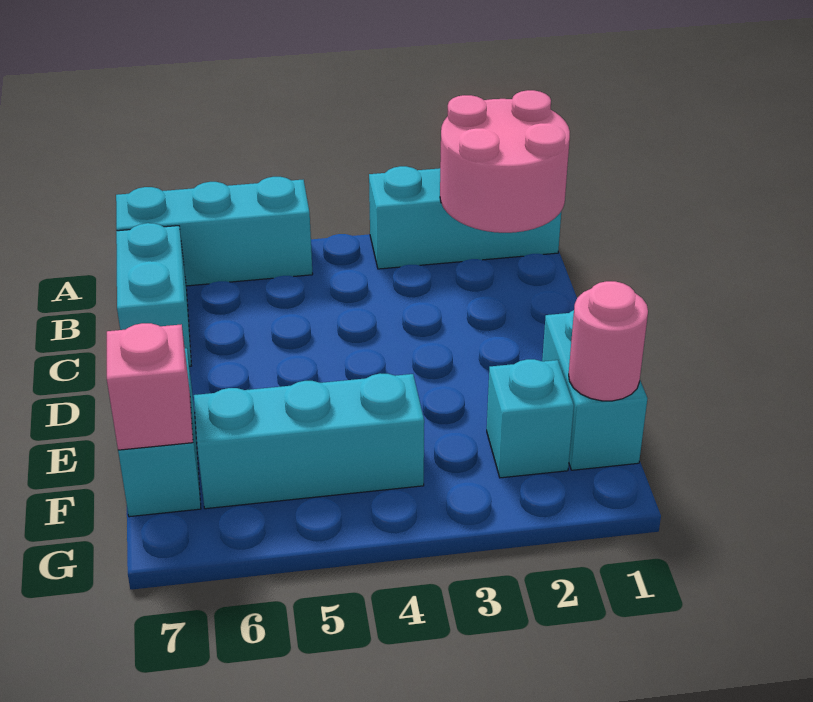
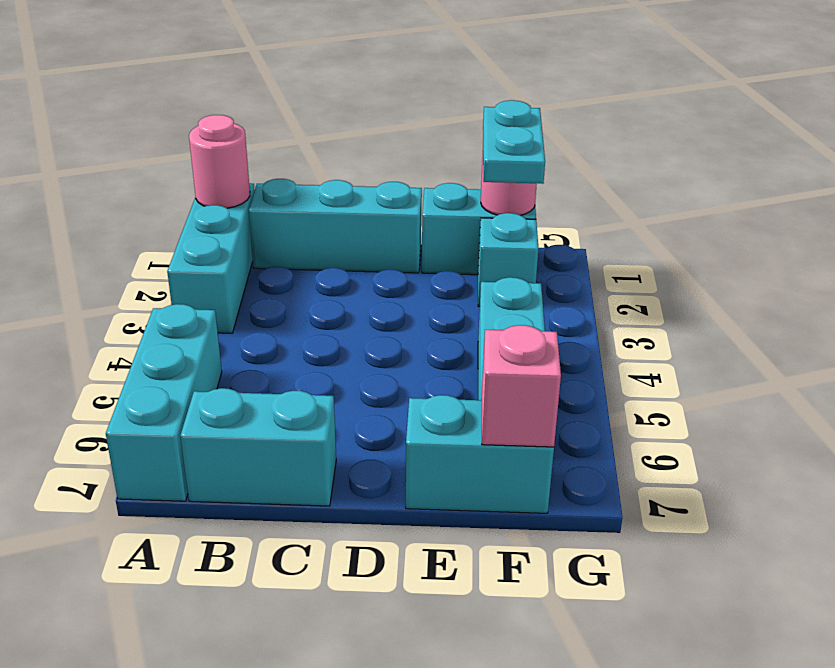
pink 2x2 round brick [440,90,570,233] -> pink 1x1 round brick [189,115,250,208]
none -> cyan 1x3 brick [249,179,422,273]
none -> cyan 1x2 plate [483,100,545,184]

